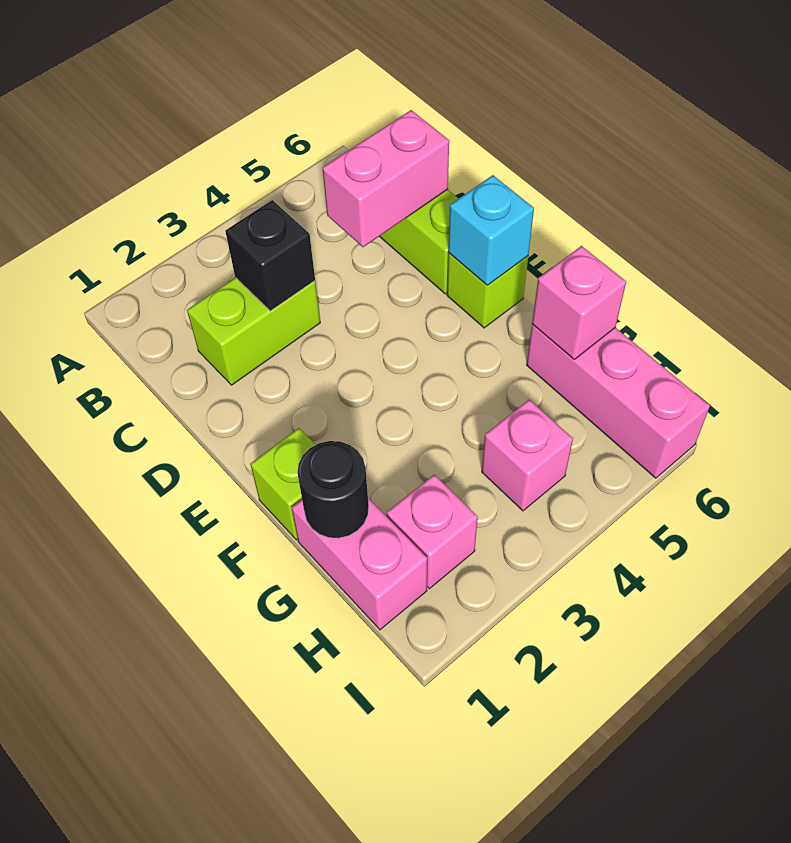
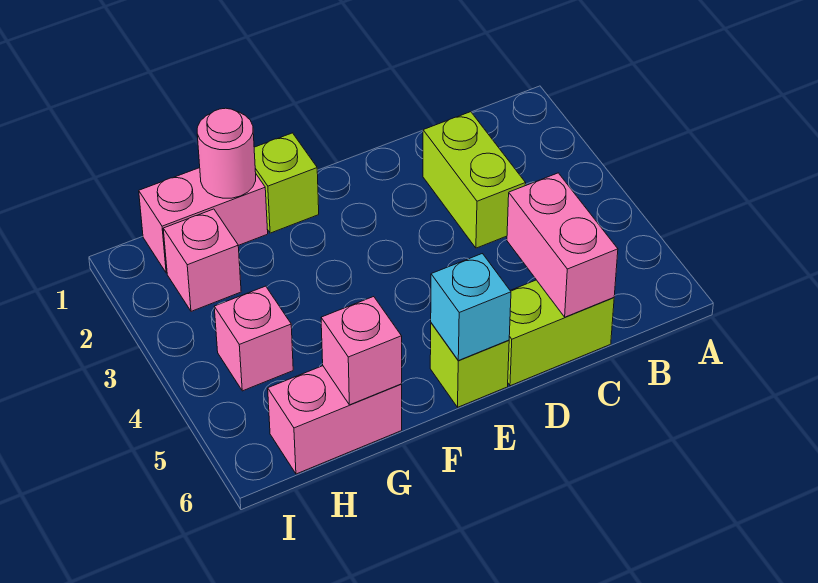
black 1x1 brick [225,200,315,311] -> none
black 1x1 round brick [297,441,369,538] -> pink 1x1 round brick [197,108,256,198]
pink 1x3 brick [527,324,710,478] -> pink 1x2 brick [268,366,402,474]

